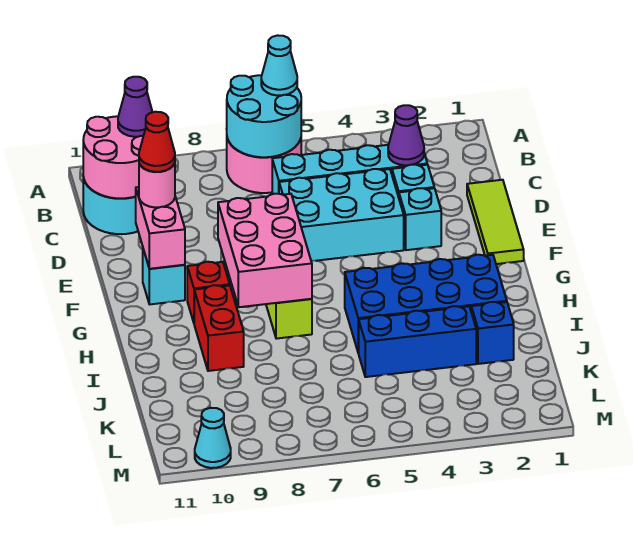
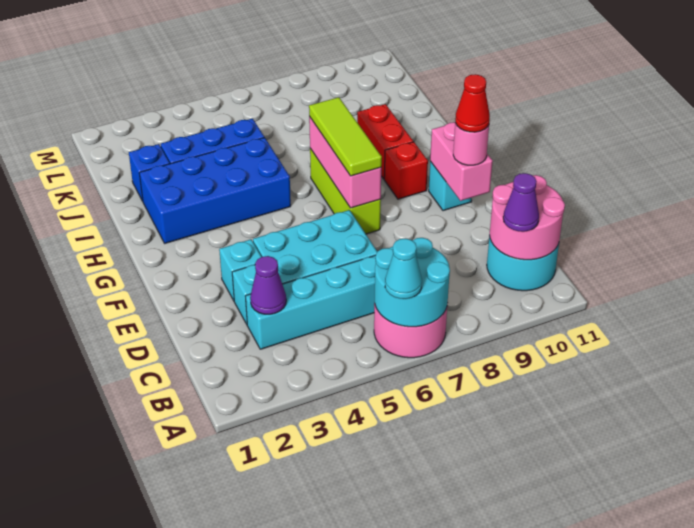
lime 1x3 tile [467,180,524,264] -> lime 1x3 tile moved to [309,97,382,176]
pink 2x3 brick [218,194,312,307] -> pink 1x3 brick [309,117,381,208]
cyan 1x1 cone [195,408,231,468] -> none

